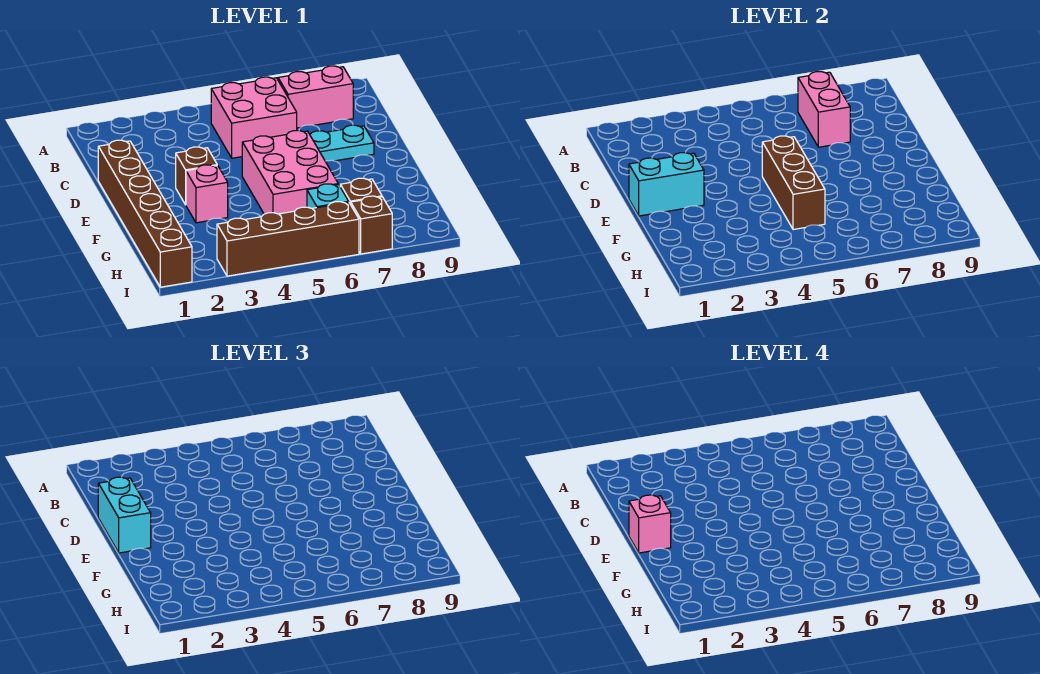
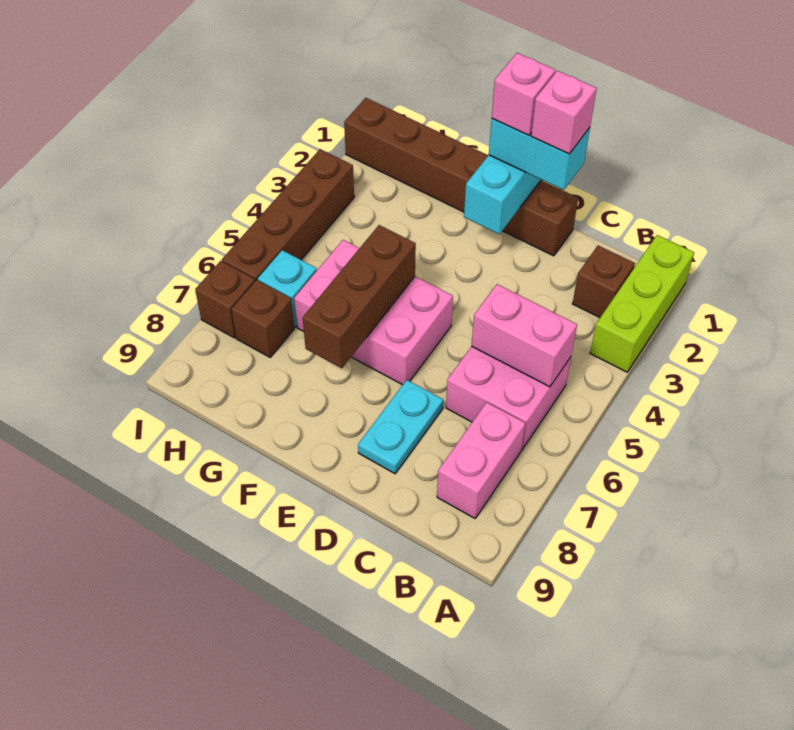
none -> lime 1x3 brick [590,235,694,372]
pink 1x2 brick [798,72,850,147] -> pink 1x2 brick moved to [472,284,577,387]
brown 1x1 brick [176,147,217,205] -> brown 1x1 brick moved to [573,246,635,318]
brown 1x3 brick [762,136,825,230] -> brown 1x3 brick turned to [303,225,416,368]
pink 1x1 brick [186,165,228,223] -> pink 1x1 brick moved to [531,71,597,154]

